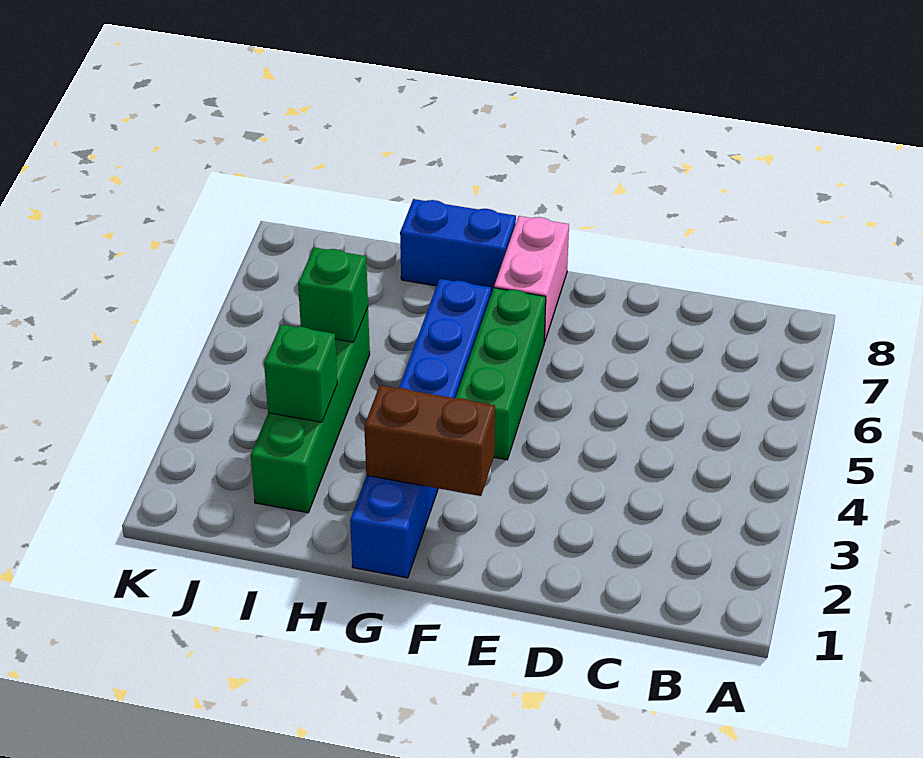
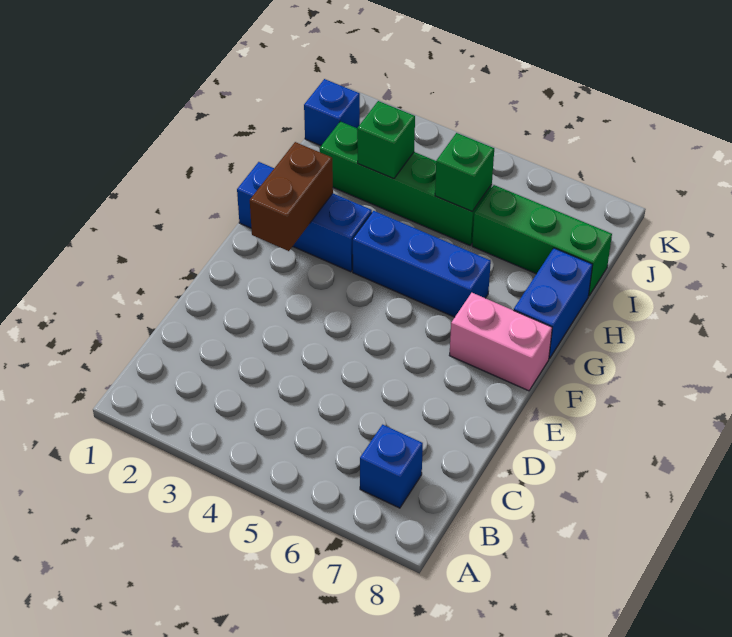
none -> blue 1x1 brick [360,425,423,508]
green 1x3 brick [456,288,546,460] -> green 1x3 brick moved to [472,185,612,296]
none -> blue 1x1 brick [304,79,360,146]

